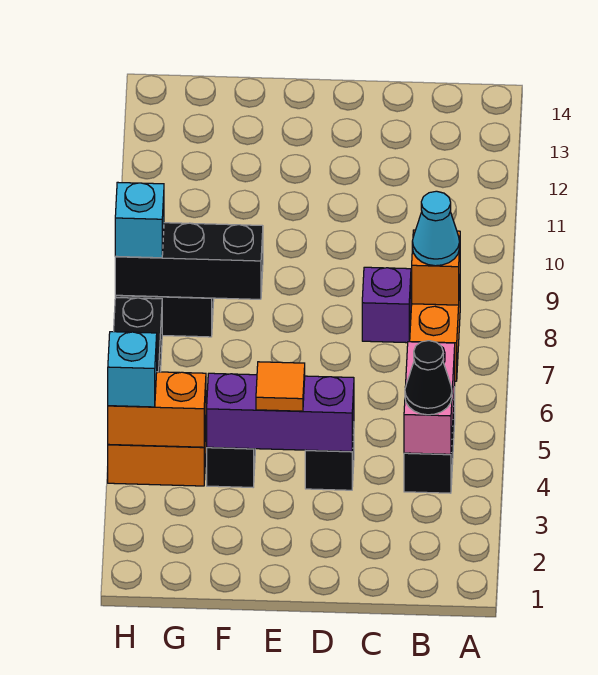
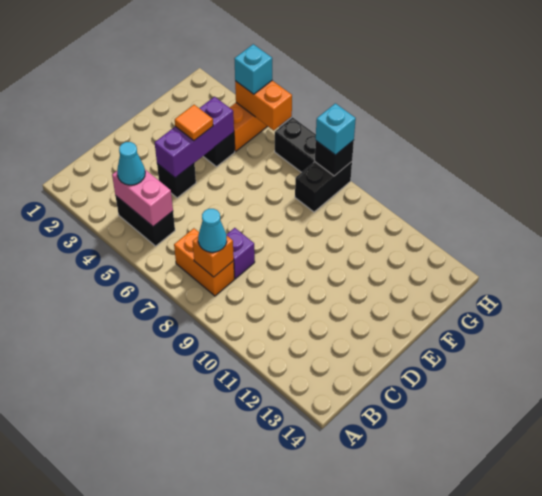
black 1x1 cone [405,341,452,415] -> cyan 1x1 cone [117,142,145,185]
black 1x3 brick [115,223,263,299] -> black 1x1 brick [315,140,354,176]
orange 1x2 brick [108,372,206,447] -> orange 1x2 brick turned to [235,81,292,130]

